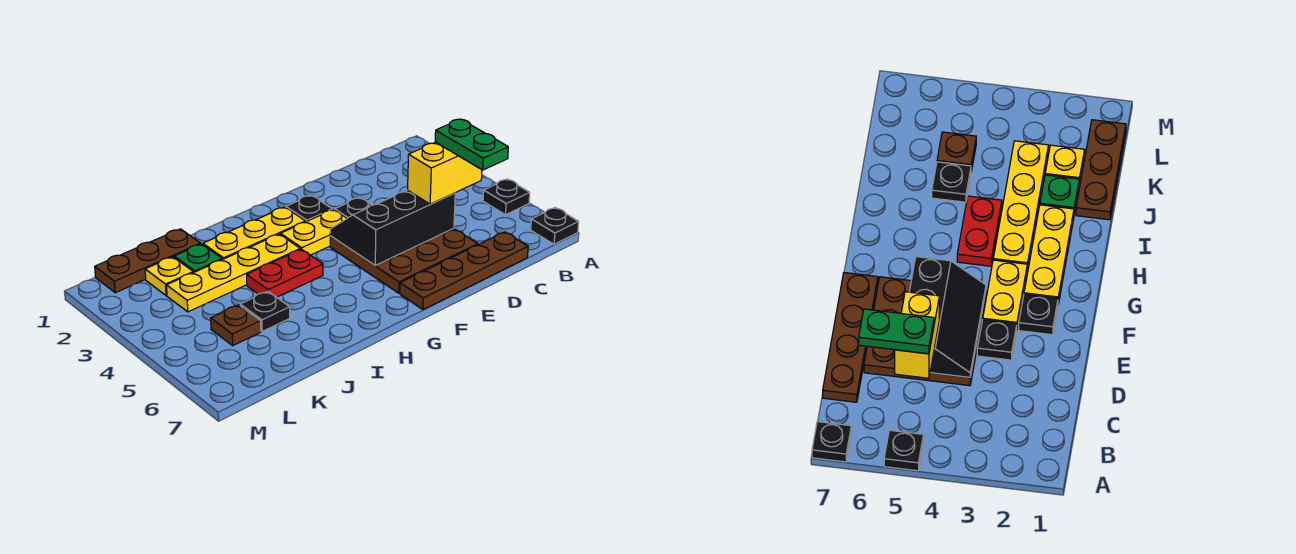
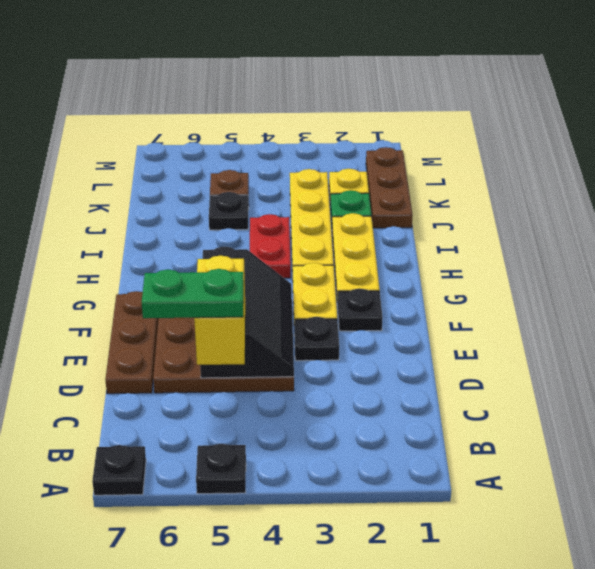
brown 1x4 plate [400,232,528,309] -> brown 1x3 plate [105,291,159,394]

